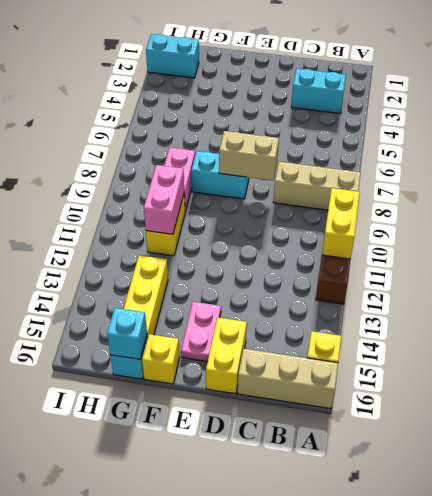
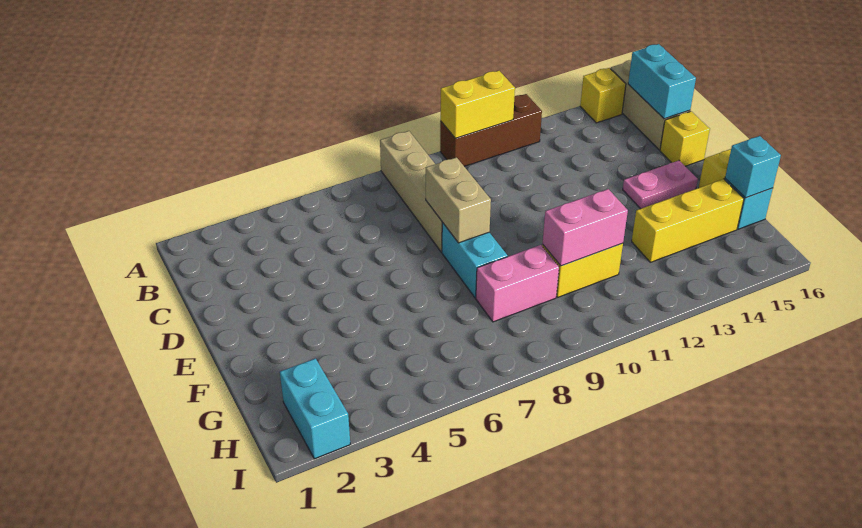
tan 1x3 brick [273,162,361,210] -> tan 1x4 brick [380,131,443,252]
cyan 1x2 brick [291,69,346,113] -> cyan 1x2 brick moved to [628,44,696,119]
yellow 1x2 brick [206,317,247,394] -> yellow 1x1 brick [660,111,710,166]

